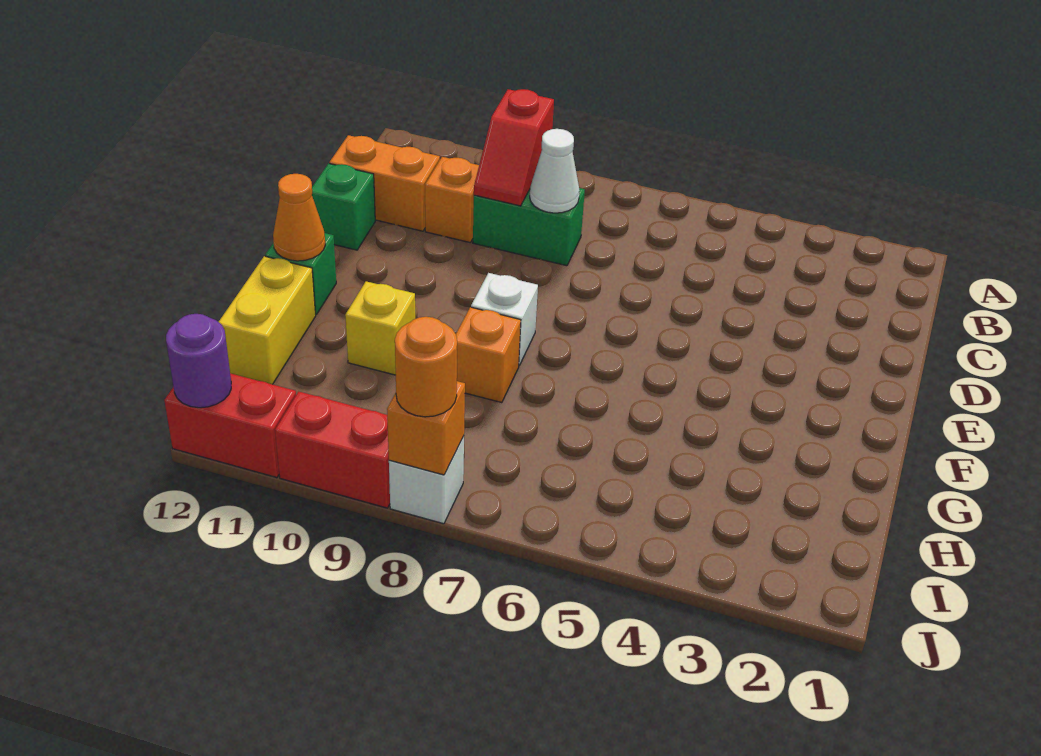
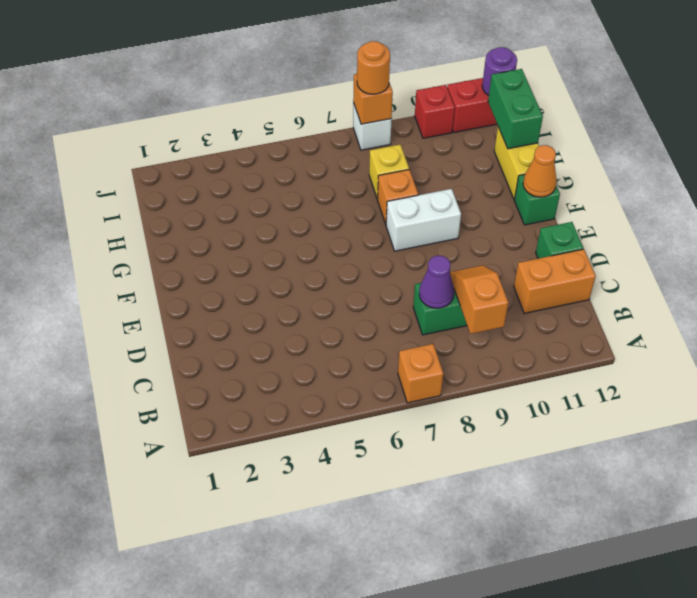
red 1x2 slope [474,89,554,206] -> orange 1x2 slope [450,265,508,334]
white 1x1 cone [530,129,580,213] -> purple 1x1 cone [419,256,454,308]
orange 1x1 brick [425,157,479,242] -> orange 1x1 brick moved to [398,344,443,403]
white 1x1 brick [471,273,538,365] -> white 1x2 brick [386,189,461,251]
yellow 1x1 brick [345,281,415,375] -> yellow 1x1 brick moved to [369,145,409,199]
none -> green 1x2 brick [488,69,543,149]
red 1x2 brick [275,391,390,508] -> red 1x1 brick [415,85,455,138]

